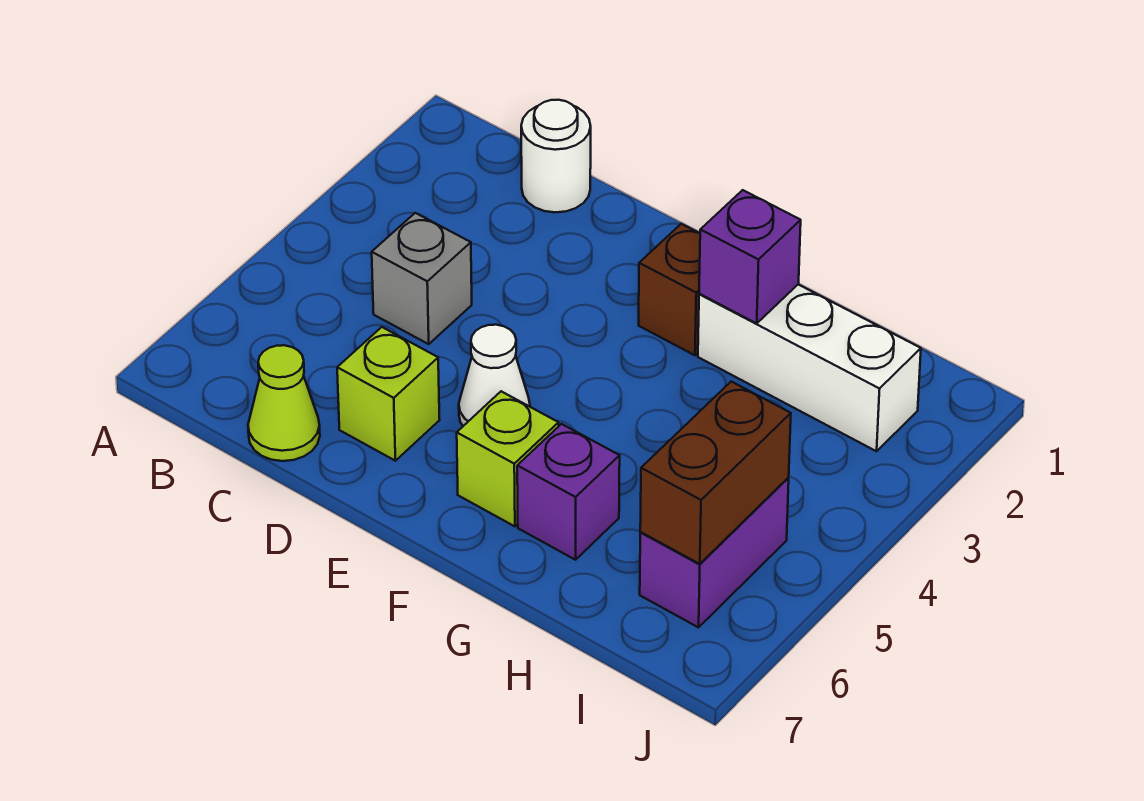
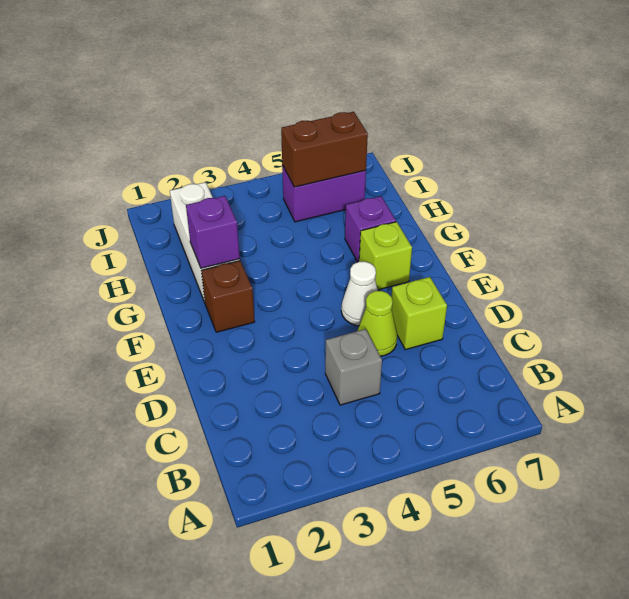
white 1x1 round brick [521,100,591,212] -> none
lime 1x1 cone [248,345,320,461] -> lime 1x1 cone moved to [358,291,397,356]

